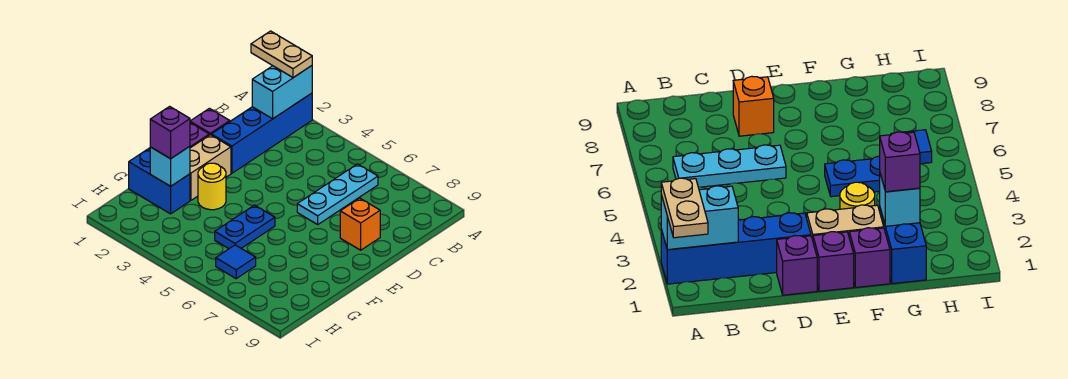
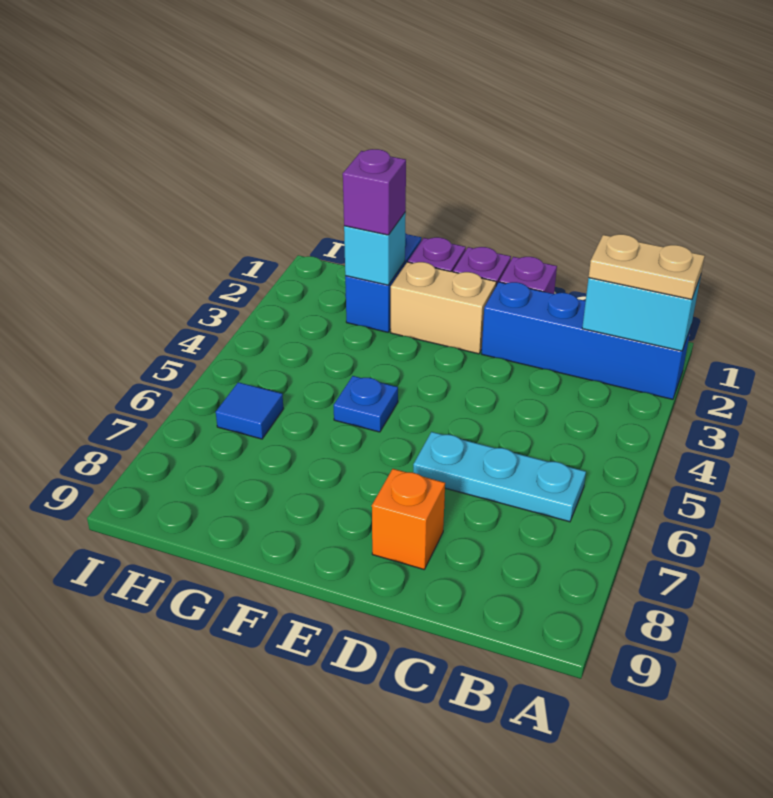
tan 1x2 plate [251,31,312,78] -> tan 1x2 plate turned to [589,234,705,300]
yellow 1x1 round brick [198,163,226,210] -> none
blue 1x2 plate [215,205,275,249] -> blue 1x1 plate [334,376,398,432]

